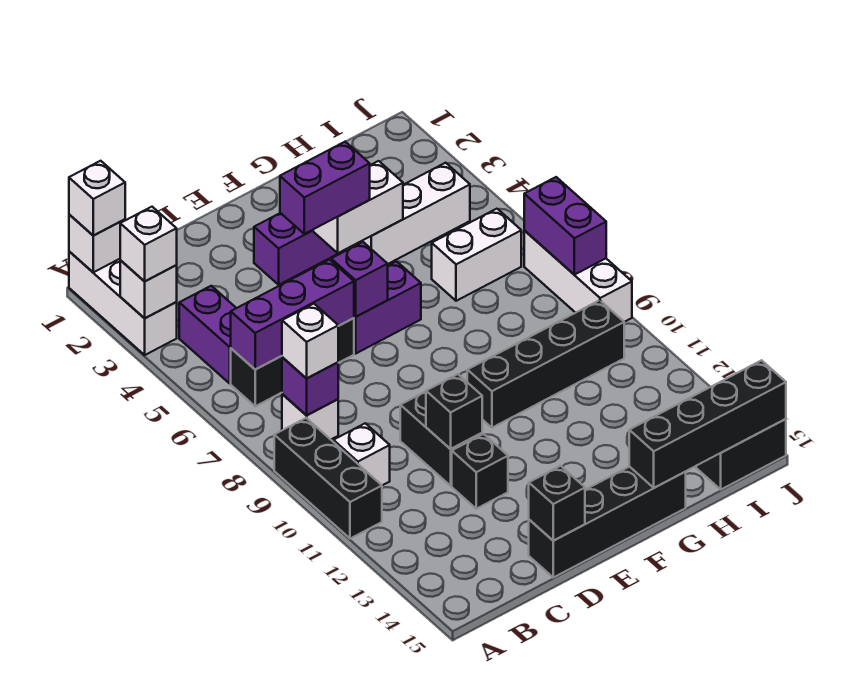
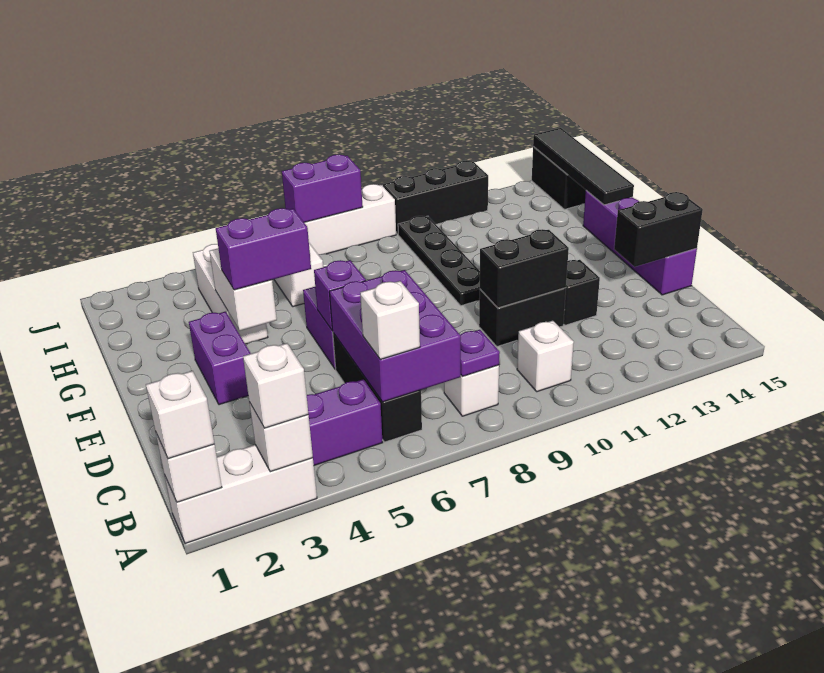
black 1x3 brick [274,418,382,539] -> black 1x3 brick moved to [383,161,488,234]
purple 1x3 brick [231,260,354,369] -> purple 2x3 brick [329,270,461,402]
purple 1x1 brick [282,357,338,415] -> purple 1x1 plate [460,330,500,376]
white 1x1 brick [282,304,338,379] -> white 1x1 brick moved to [360,281,420,359]
black 1x1 brick [426,374,482,449] -> black 1x2 brick [480,229,569,308]
black 1x4 brick [529,467,686,577] -> purple 1x4 brick [583,190,697,295]
black 1x1 brick [529,466,585,541] -> black 1x2 brick [614,192,703,267]
purple 1x2 brick [280,142,370,234] -> purple 1x2 brick turned to [216,208,311,290]
black 1x4 brick [467,300,624,428] -> black 1x4 plate [398,216,480,306]
black 1x4 brick [629,360,786,488] -> black 1x4 tile [533,128,634,205]

